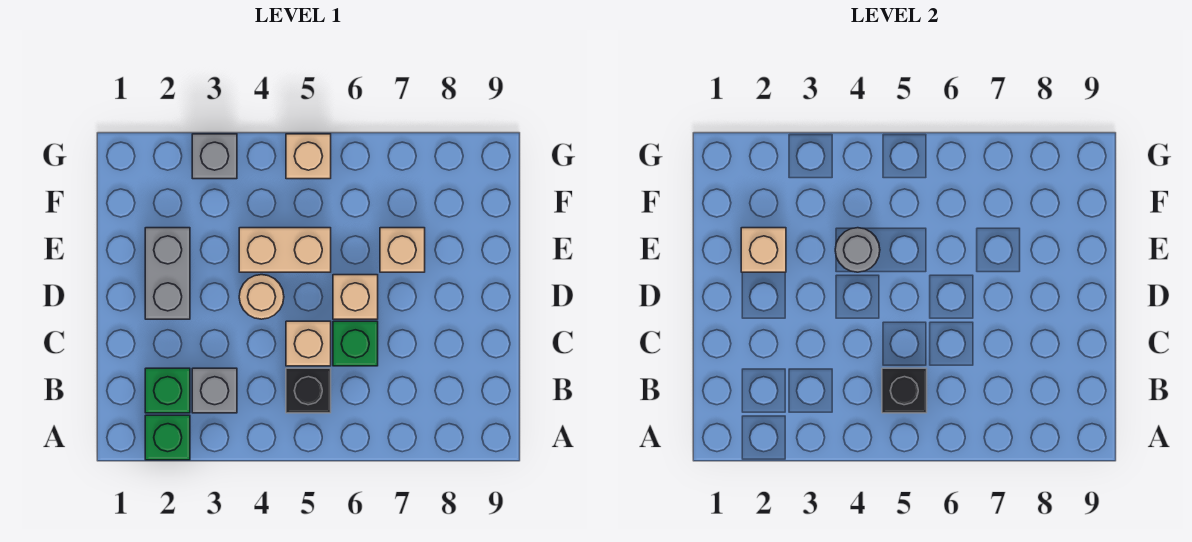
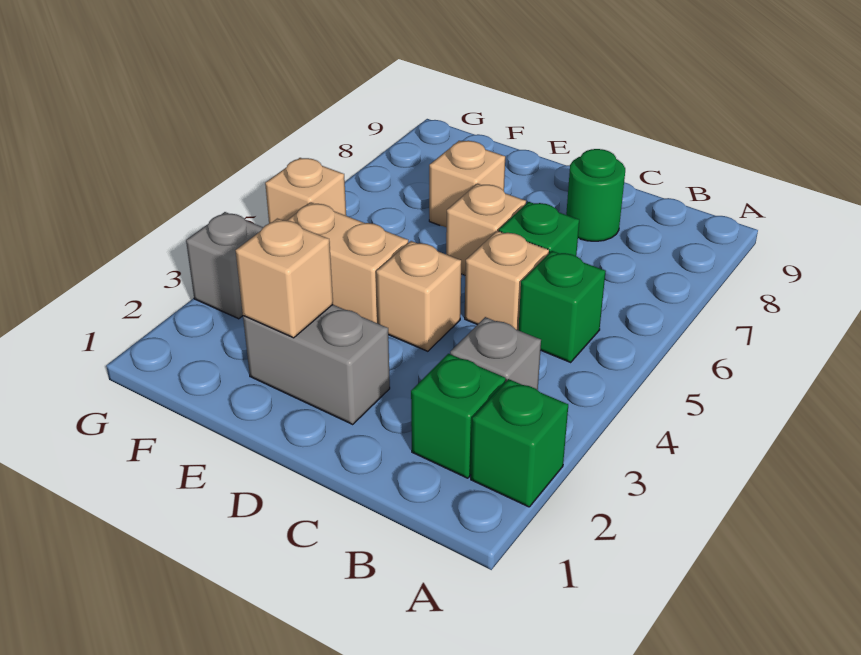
black 1x1 brick [286,368,331,413] -> green 1x1 brick [519,251,606,362]
black 1x1 brick [882,368,927,413] -> none
none -> green 1x1 round brick [566,149,625,241]
tan 1x1 round brick [239,275,284,319] -> tan 1x1 brick [376,241,461,351]
tan 1x2 brick [239,228,331,272] -> tan 1x2 brick turned to [287,202,408,323]
grey 1x1 round brick [835,228,880,272] -> none

